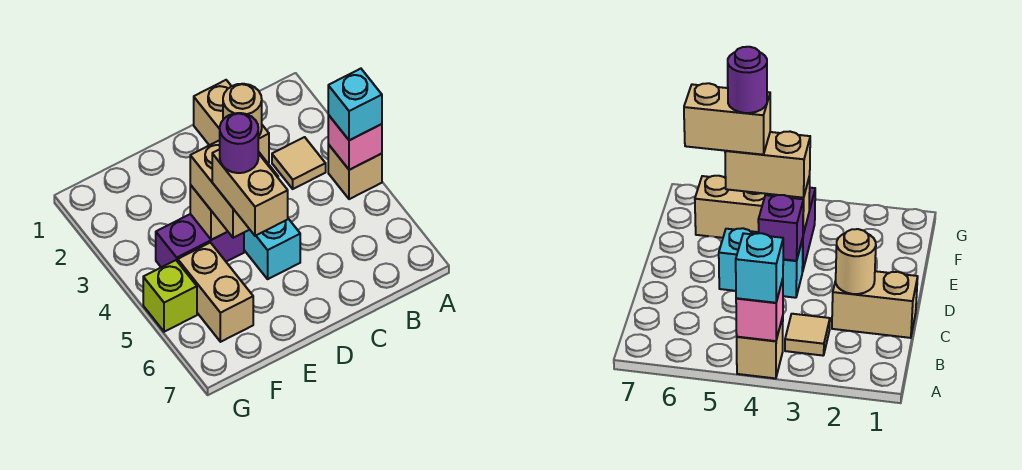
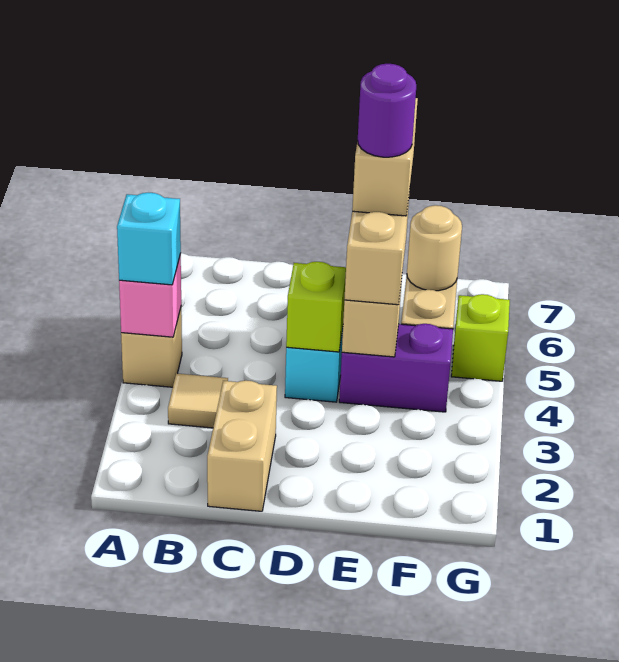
tan 1x1 round brick [223,84,262,137] -> tan 1x1 round brick moved to [407,205,462,291]
purple 1x1 brick [758,195,803,261] -> lime 1x1 brick [286,262,346,352]

